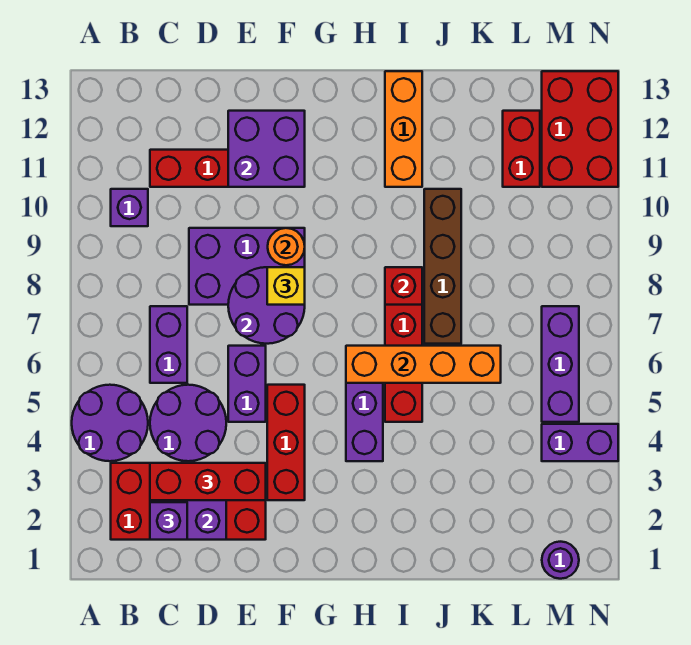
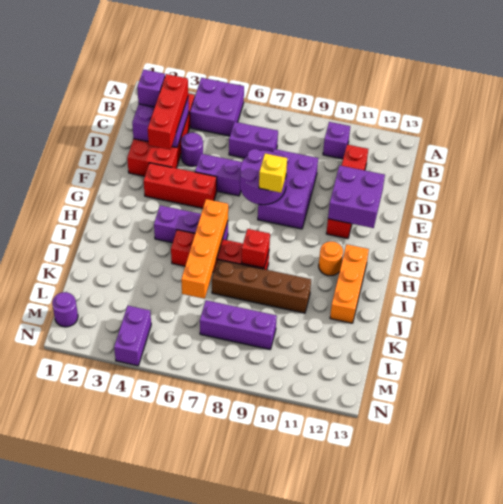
purple 2x2 round brick [72,385,148,461] -> purple 2x2 brick [190,78,244,136]
purple 2x2 round brick [150,385,226,461] -> purple 1x1 round brick [181,133,203,166]
orange 1x1 round brick [268,228,305,265] -> orange 1x1 round brick moved to [319,241,343,276]
orange 1x3 brick [385,71,422,187] -> orange 1x3 brick turned to [330,245,369,323]
red 1x2 brick [503,111,540,187] -> none
purple 1x3 brick [542,306,579,422] -> purple 1x3 brick moved to [200,300,277,349]
red 2x3 brick [542,71,618,187] -> none

